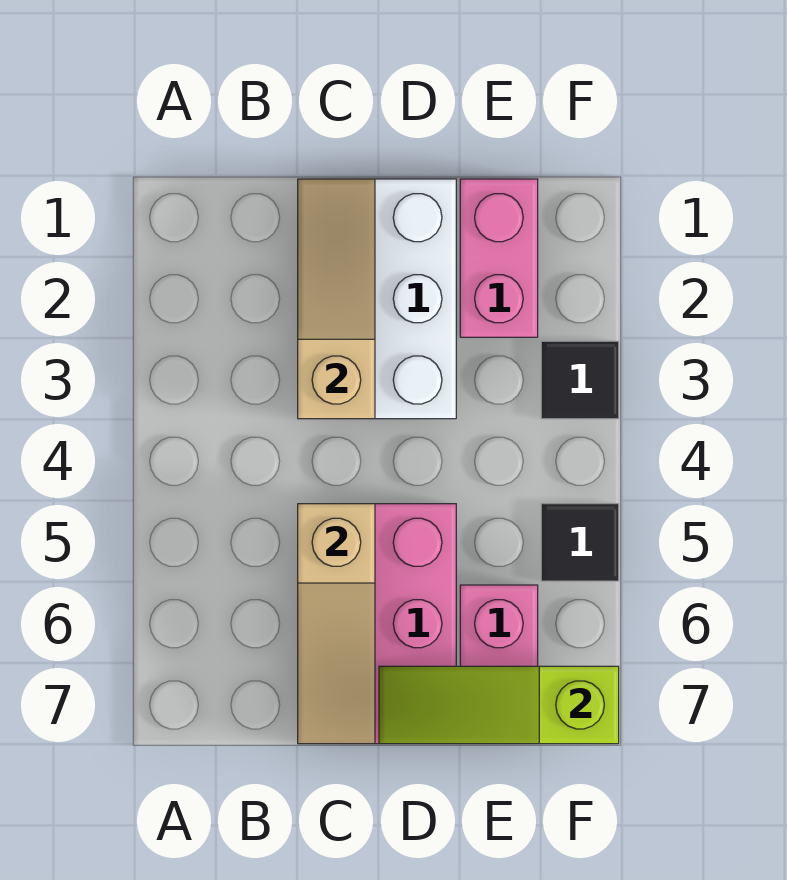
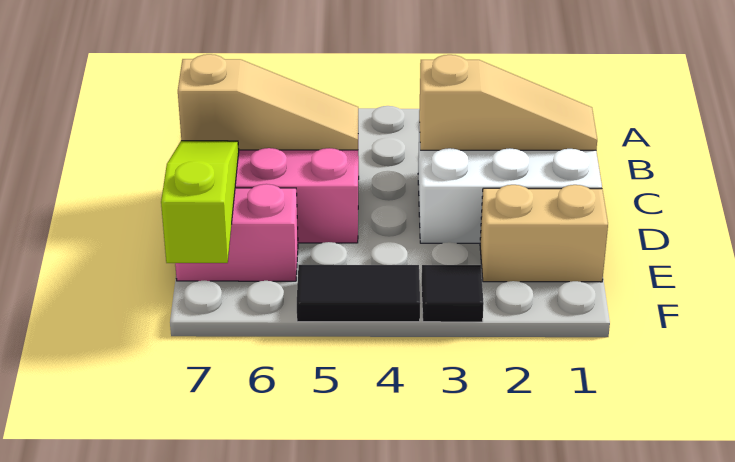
tan 1x3 slope [298,504,375,744] -> tan 1x3 slope turned to [178,54,358,150]
pink 1x2 brick [460,179,538,337] -> tan 1x2 brick [480,185,608,282]
black 1x1 tile [541,504,619,581] -> black 1x2 tile [297,265,420,322]

